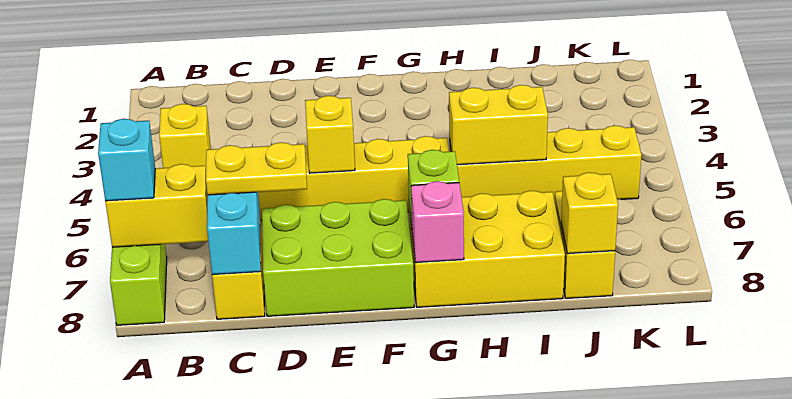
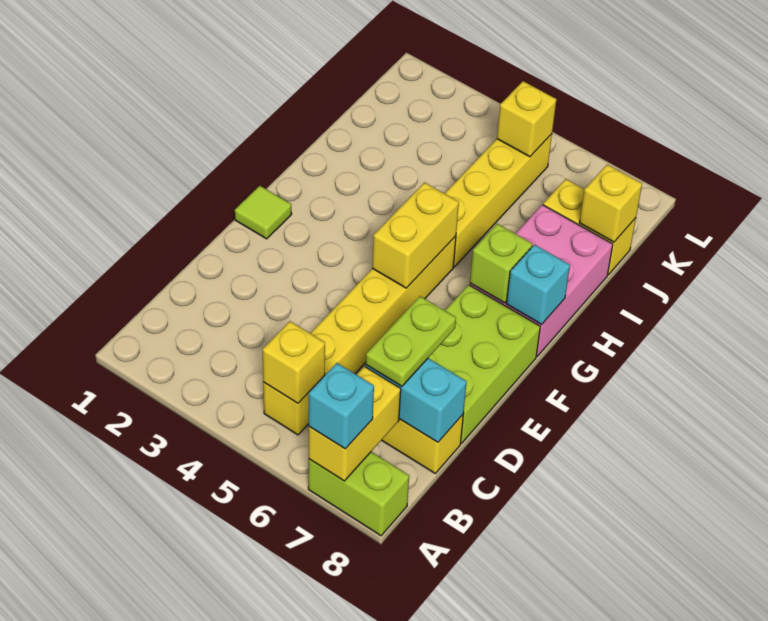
yellow 1x2 plate [206,142,307,195] -> lime 1x2 plate [366,296,456,386]
yellow 1x1 brick [305,96,355,173] -> yellow 1x1 brick moved to [497,81,557,157]
none -> lime 1x1 tile [235,186,292,239]
yellow 2x3 brick [409,191,565,307] -> pink 2x3 brick [470,205,613,356]
pink 1x1 brick [411,181,464,263] -> cyan 1x1 brick [506,245,570,325]
yellow 1x2 brick [449,85,548,165] -> yellow 1x2 brick moved to [372,182,459,288]

